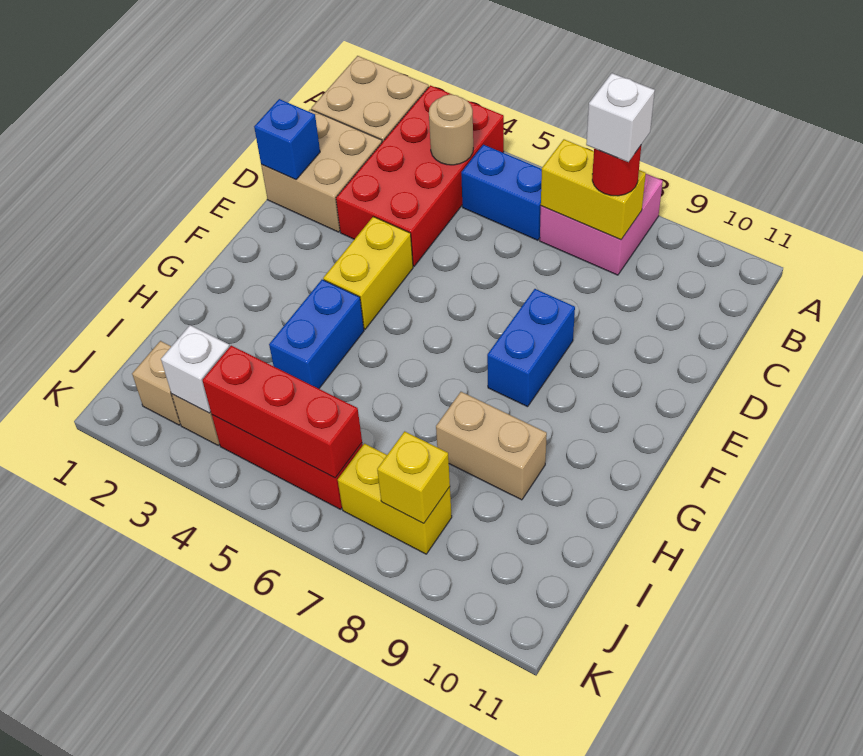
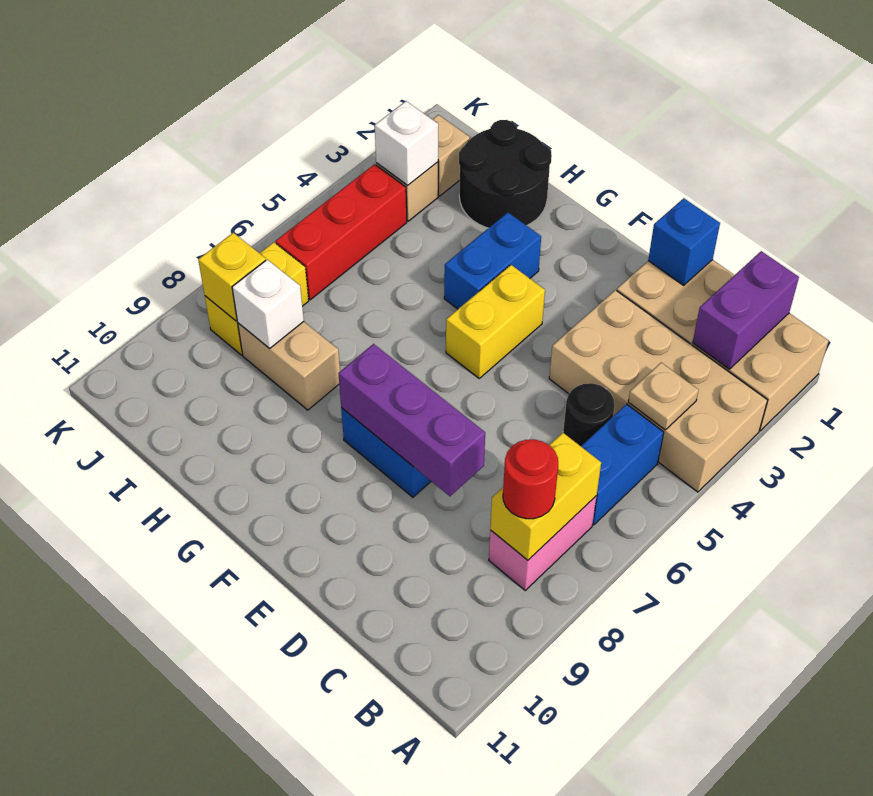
red 2x4 brick [336,85,504,266] -> tan 2x4 brick [549,290,767,492]
pink 2x2 brick [540,174,663,275] -> pink 1x2 brick [489,496,596,590]
none -> purple 1x2 brick [693,251,799,369]
tan 1x1 round brick [429,94,473,165] -> tan 1x1 plate [628,363,699,430]
white 1x1 brick [586,73,655,162] -> white 1x1 brick moved to [232,260,304,349]
none -> black 1x1 round brick [563,383,615,446]
none -> purple 1x3 brick [338,344,485,496]
yellow 1x2 brick [323,217,413,329] -> yellow 1x2 brick turned to [446,265,545,378]
blue 1x2 brick [269,280,364,389] -> blue 1x2 brick turned to [444,213,541,309]
none -> black 2x2 round brick [459,120,552,228]
tan 1x2 brick [436,392,547,500] -> tan 1x2 brick turned to [238,322,340,410]
red 1x3 brick [202,346,362,478] -> none

